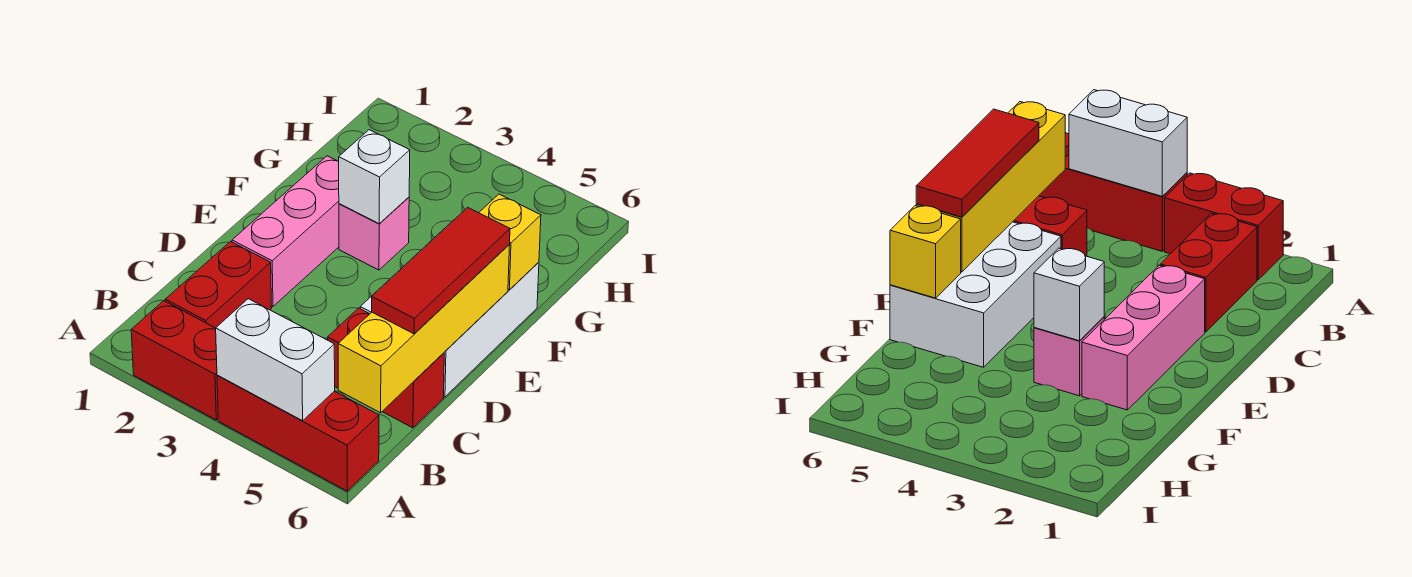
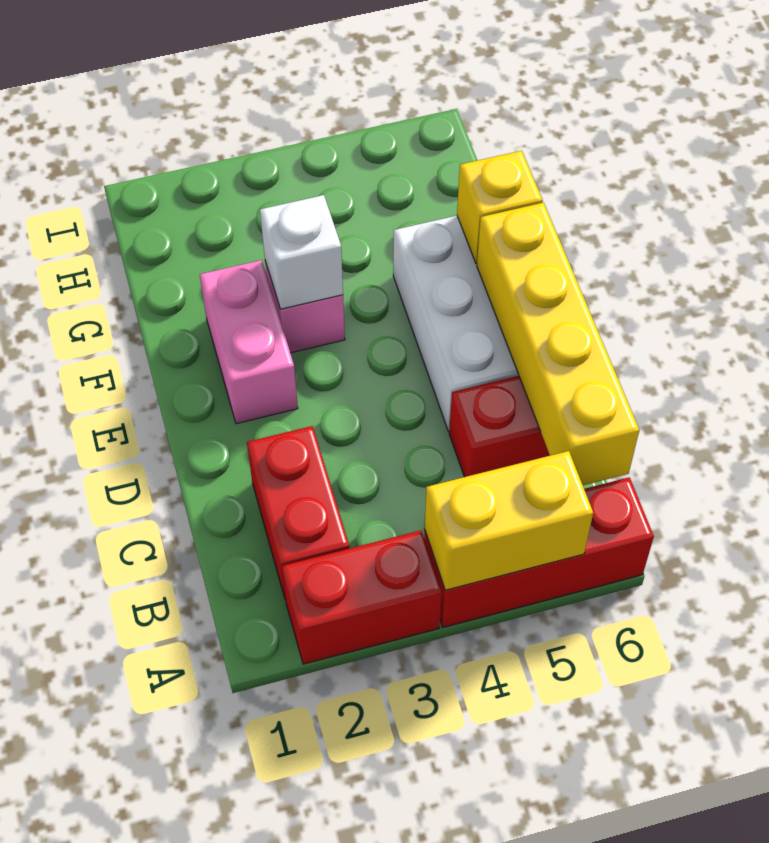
white 1x2 brick [216,299,335,421] -> yellow 1x2 brick [425,451,593,590]
red 1x3 tile [372,208,510,334] -> none
pink 1x3 brick [232,156,339,307] -> pink 1x2 brick [200,260,298,424]

